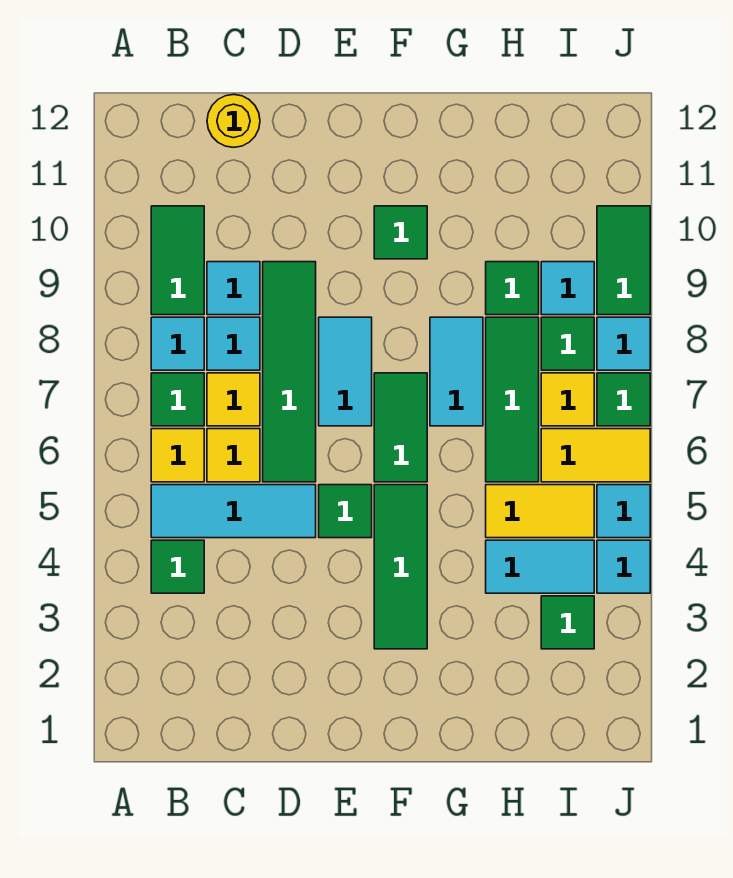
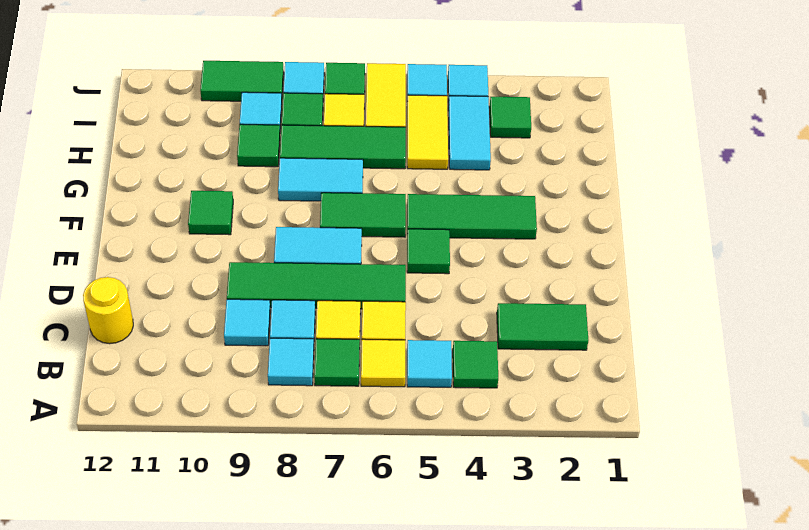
cyan 1x3 tile [151,485,316,538] -> cyan 1x1 tile [407,340,452,387]
green 1x2 tile [151,206,204,315] -> green 1x2 tile moved to [497,303,588,350]

